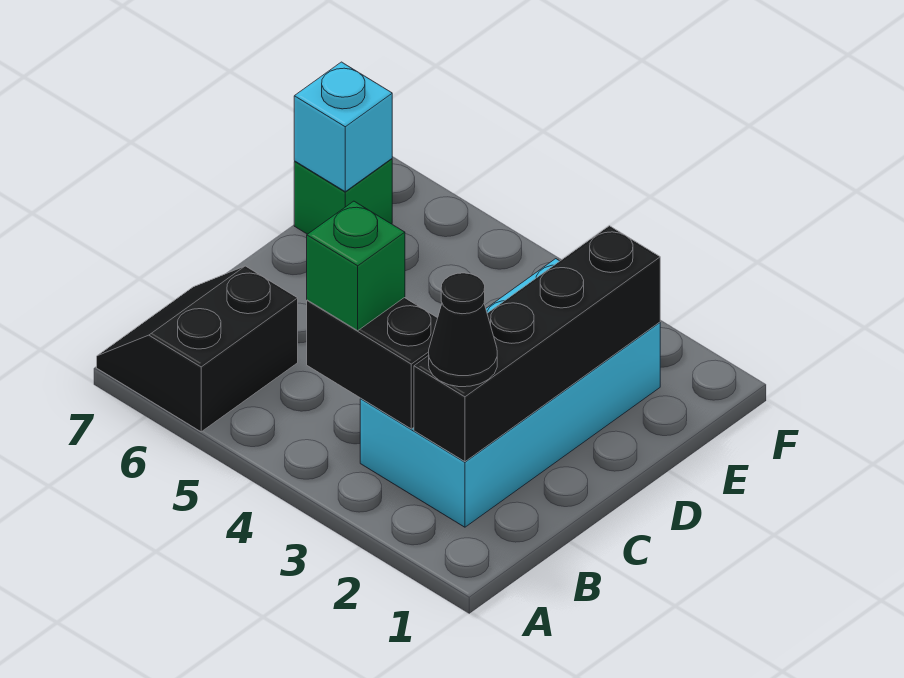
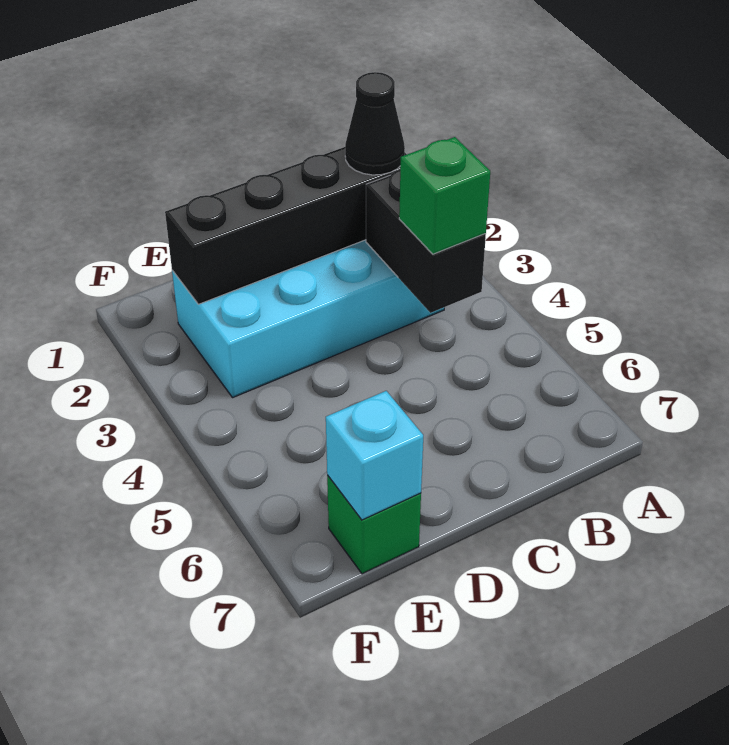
black 2x2 slope [97,266,298,432] -> none

